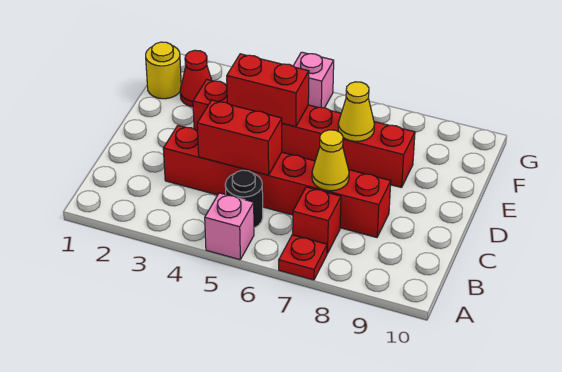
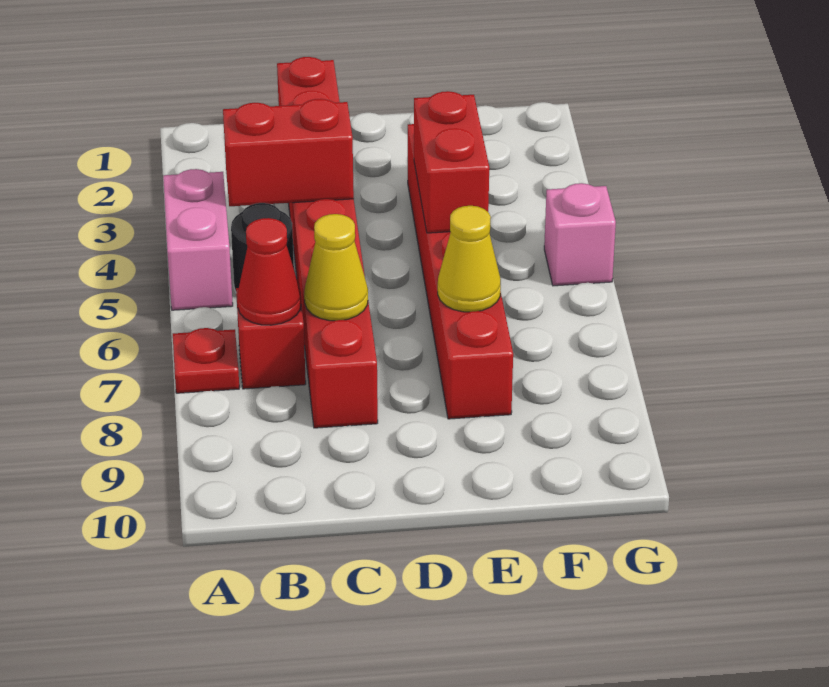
pink 1x1 brick [205,193,254,260] -> pink 1x2 brick [163,169,233,310]
red 1x6 brick [163,126,391,237] -> red 1x8 brick [277,57,378,428]
red 1x2 brick [197,100,282,175] -> red 1x2 brick turned to [223,99,354,206]
yellow 1x1 round brick [146,42,181,99] -> none
red 1x1 cone [180,50,212,107] -> red 1x1 cone moved to [237,218,301,325]

